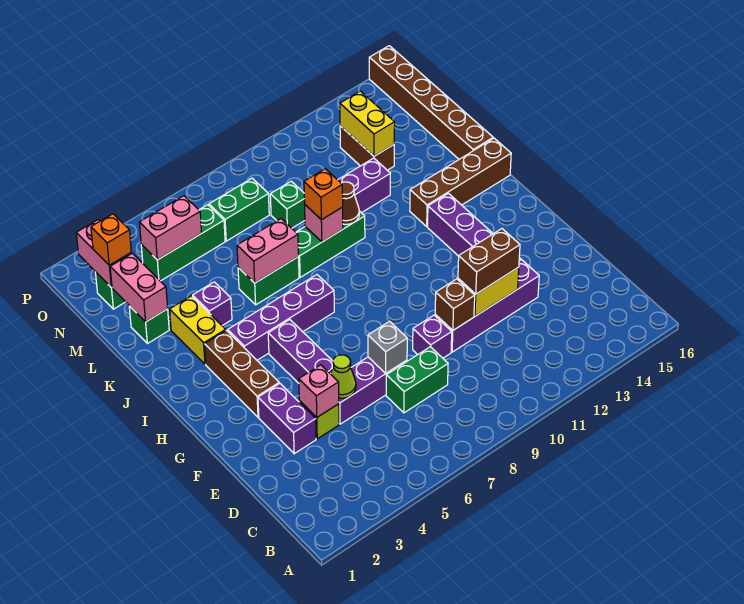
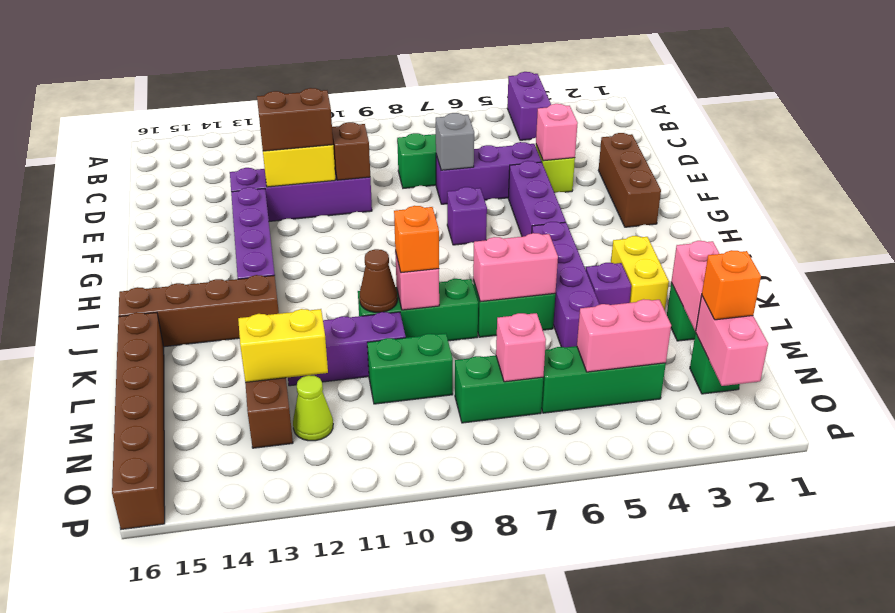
purple 1x2 brick [258,383,316,454] -> purple 1x2 brick moved to [507,72,551,140]
lime 1x1 cone [331,355,356,398] -> lime 1x1 cone moved to [293,375,333,441]
purple 1x1 brick [413,315,452,358] -> purple 1x1 brick moved to [447,187,487,245]
brown 1x3 brick [205,330,279,417] -> brown 1x3 brick moved to [599,133,661,227]
purple 1x4 brick [228,275,334,360] -> purple 1x4 brick turned to [532,222,600,348]
green 1x1 brick [270,181,305,228] -> green 1x2 brick [367,333,453,404]
yellow 1x2 brick [340,91,395,156] -> yellow 1x2 brick turned to [238,309,328,382]
none -> pink 1x1 brick [496,313,546,382]

